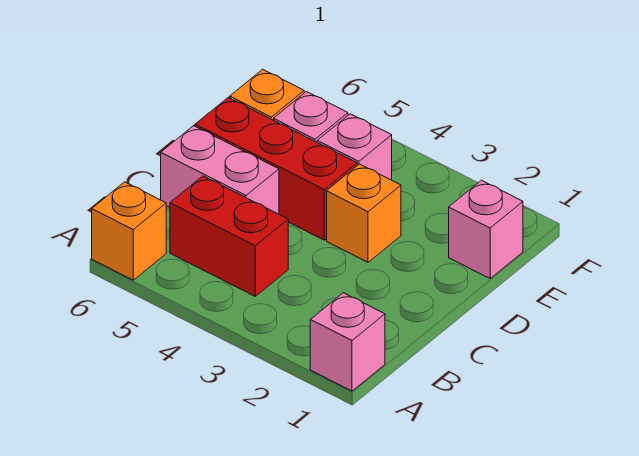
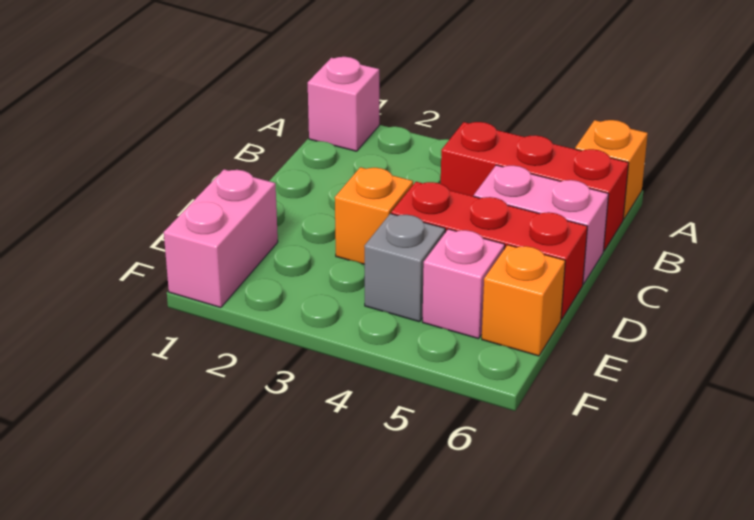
red 1x2 brick [170,176,288,296] -> red 1x3 brick [440,122,629,251]
pink 1x1 brick [449,180,523,278] -> pink 1x2 brick [164,169,278,308]
pink 1x1 brick [317,114,392,180] -> grey 1x1 brick [364,214,445,322]

